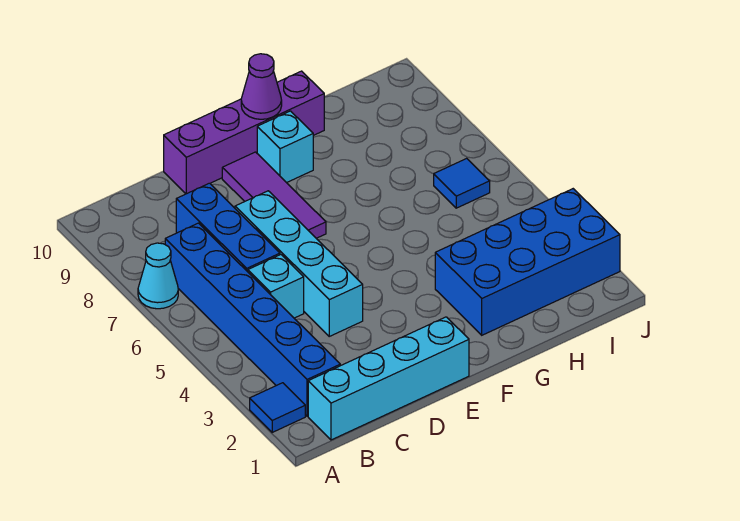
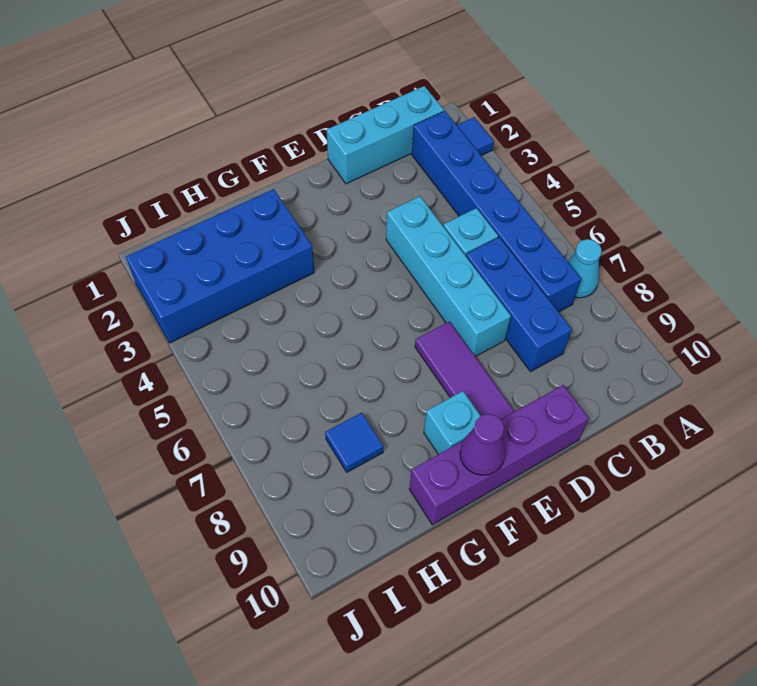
cyan 1x4 brick [308,317,469,440] -> cyan 1x3 brick [327,86,444,184]
blue 1x1 tile [434,158,490,208] -> blue 1x1 tile moved to [325,413,383,472]

